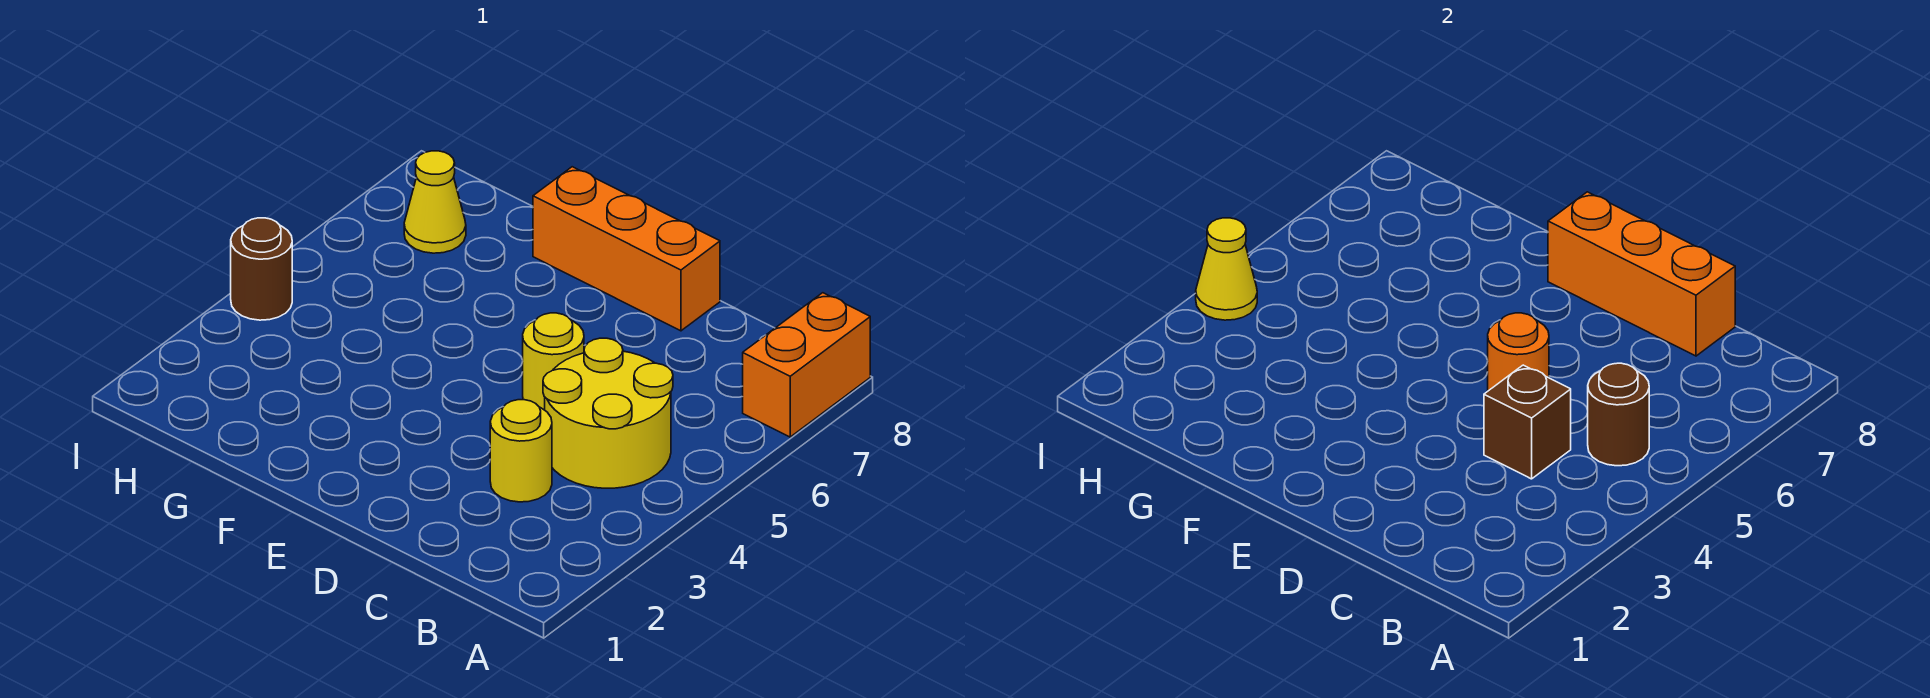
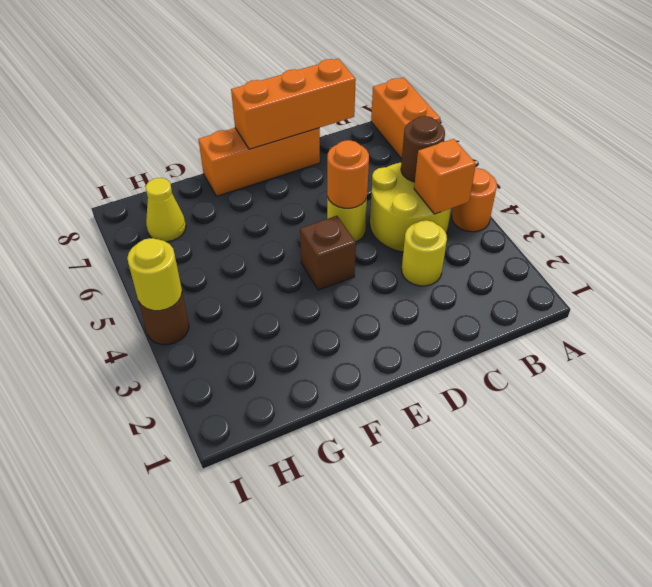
none -> orange 1x1 round brick [452,168,497,232]
none -> orange 1x1 brick [414,139,476,214]
brown 1x1 brick [1484,365,1571,479] -> brown 1x1 brick moved to [300,216,356,290]
yellow 1x1 cone [1196,218,1257,320] -> yellow 1x1 round brick [127,238,182,311]

